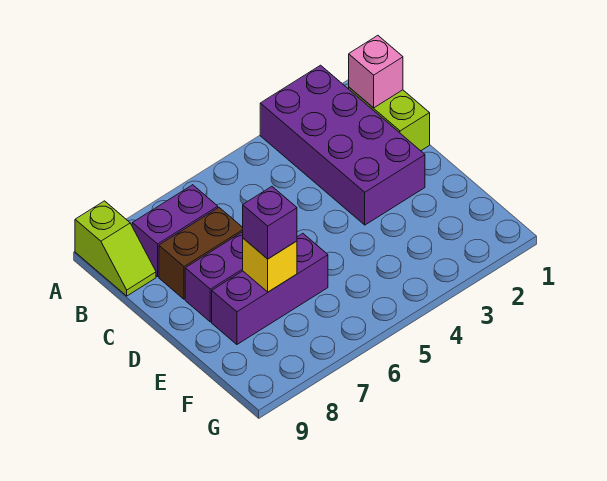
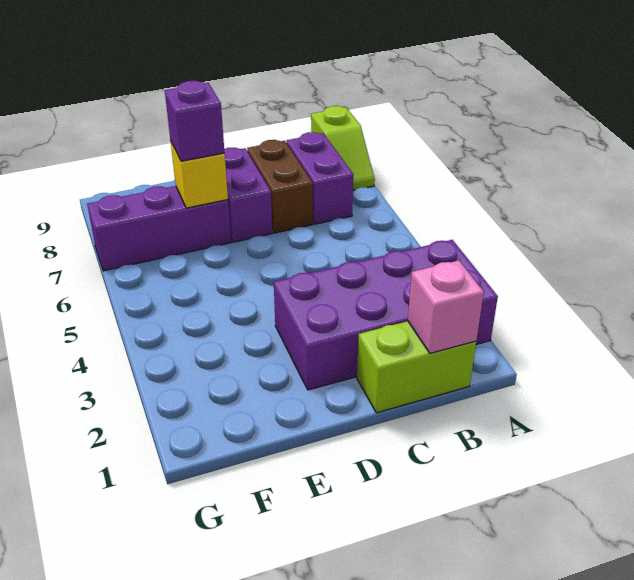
lime 1x2 slope [75,201,156,296] -> lime 1x2 slope turned to [311,106,375,190]
purple 1x3 brick [212,233,328,344] -> purple 1x3 brick turned to [87,186,231,271]

